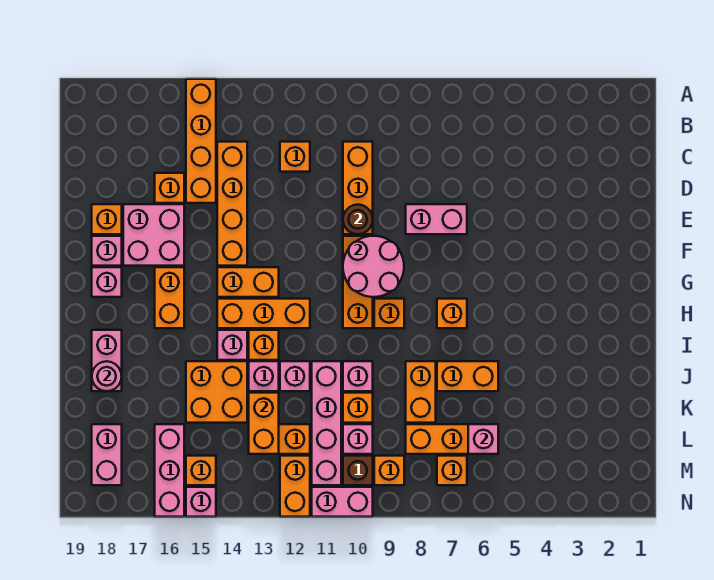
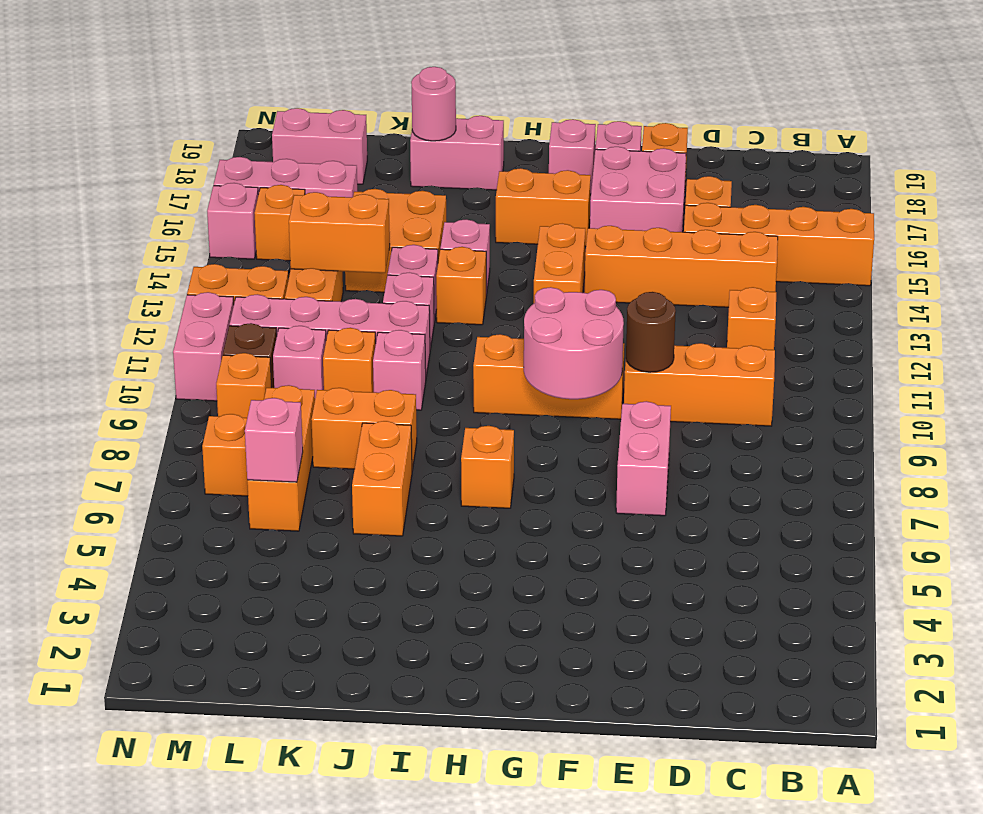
orange 1x1 brick [374,299,404,328] -> none
orange 1x3 brick [217,299,310,328] -> none

